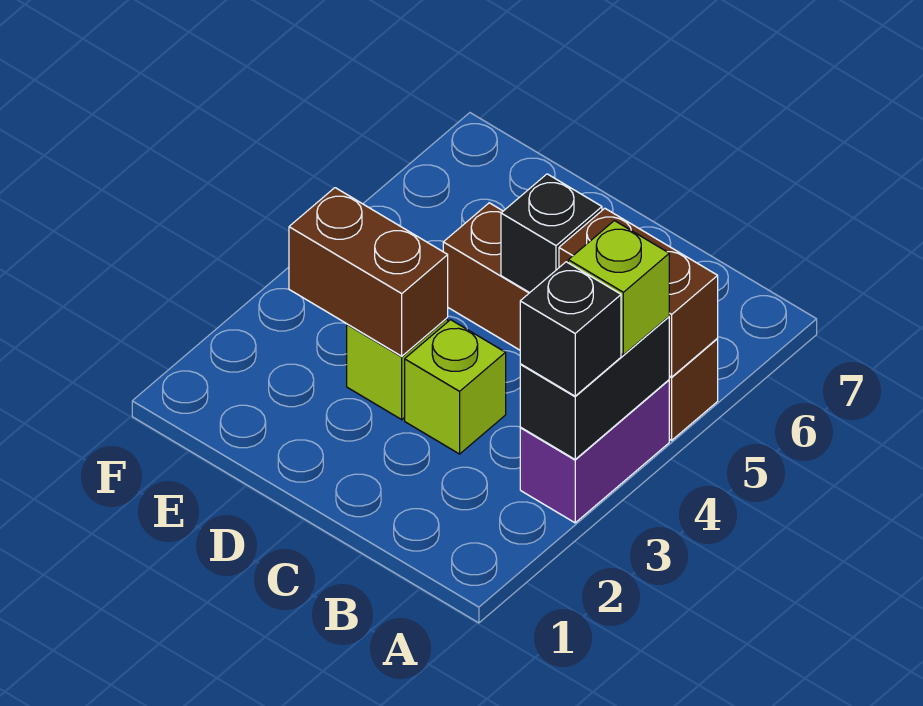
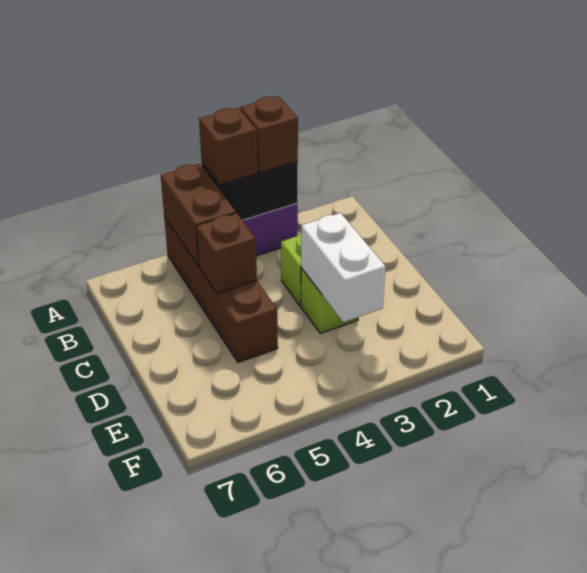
black 1x1 brick [520,262,621,396] -> brown 1x1 brick [240,96,298,173]
lime 1x1 brick [568,221,669,355] -> brown 1x1 brick [199,108,258,185]
black 1x1 brick [501,174,602,293] -> brown 1x1 brick [196,213,257,293]
brown 1x2 brick [289,188,448,356] -> white 1x2 brick [301,213,386,322]

